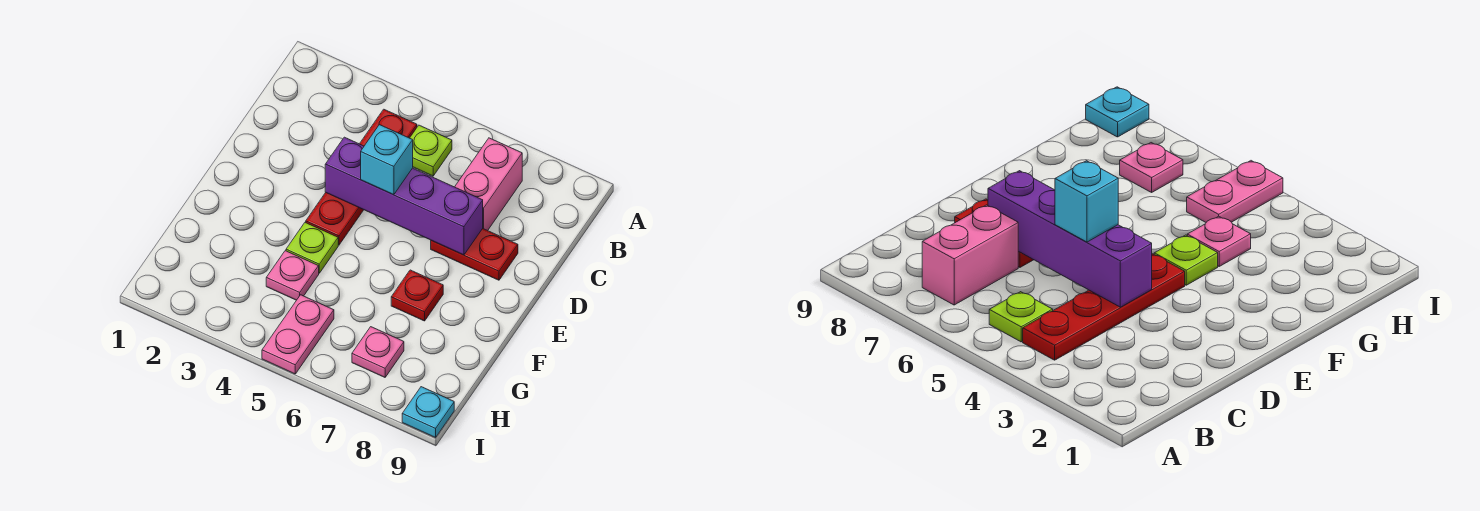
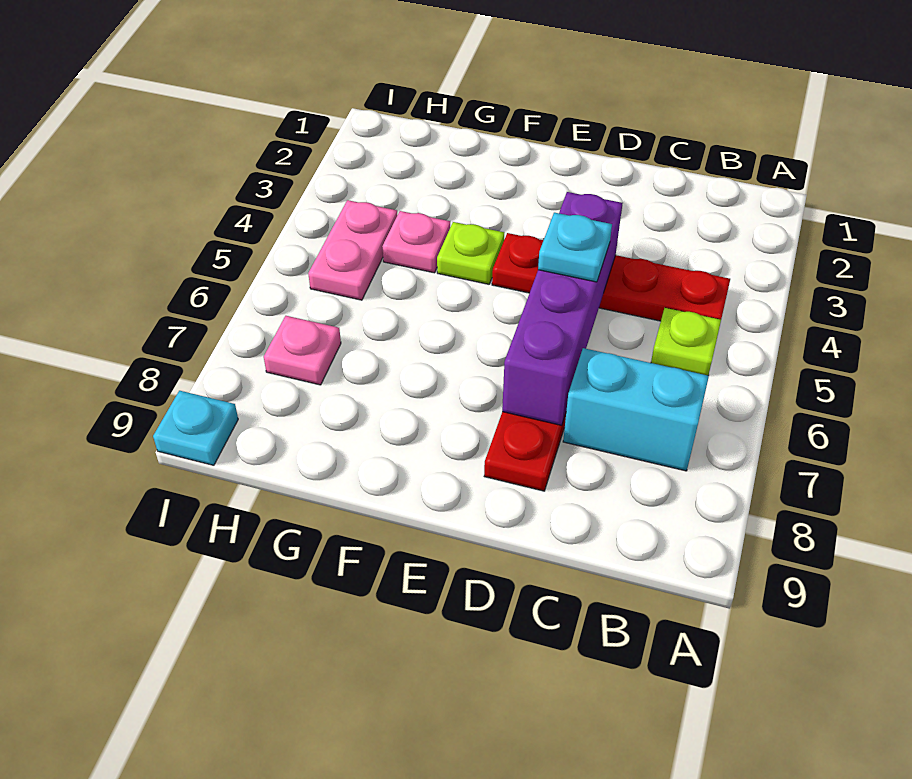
pink 1x2 brick [455,138,522,231] -> cyan 1x2 brick [563,348,709,471]
cyan 1x1 brick [361,125,413,195] -> cyan 1x1 plate [538,213,612,282]
red 1x1 plate [391,270,443,321] -> none
pink 1x2 plate [262,295,334,374] -> pink 1x2 plate turned to [308,200,397,300]

